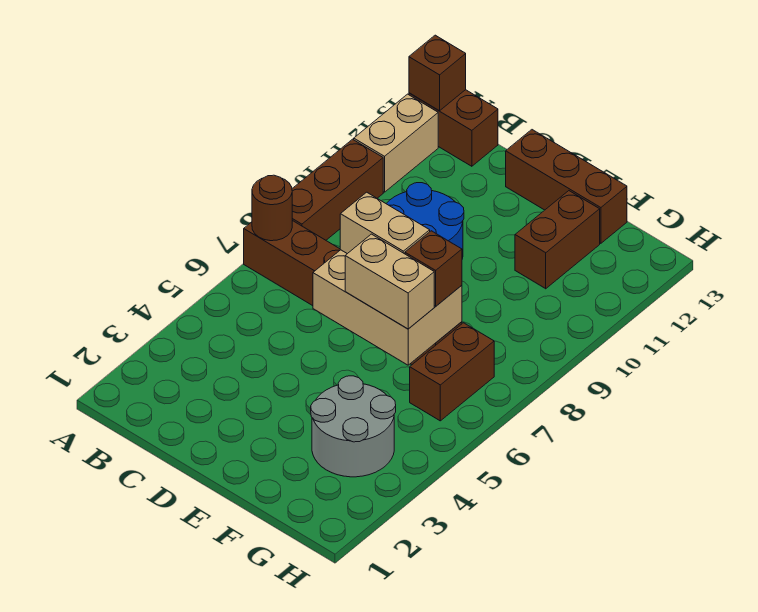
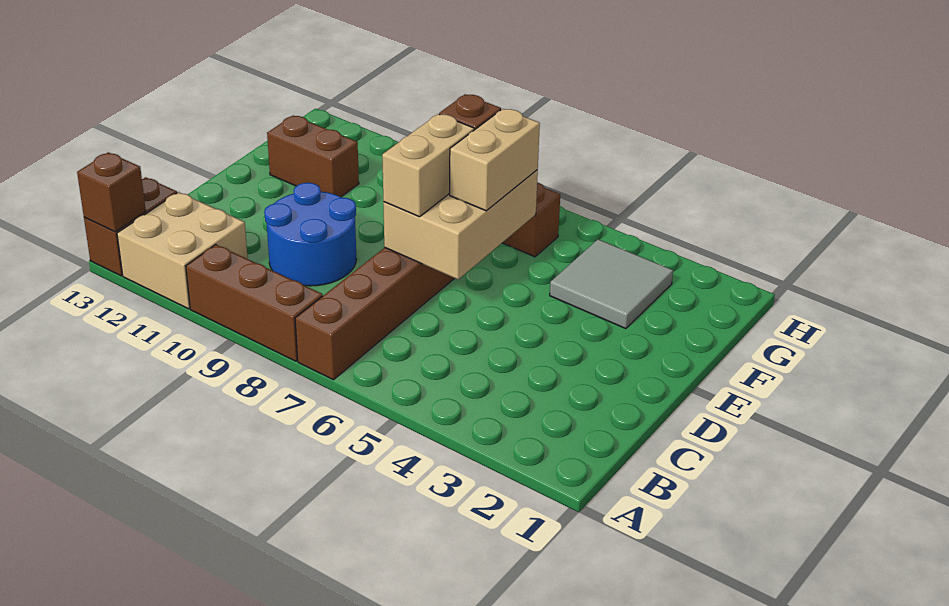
brown 1x1 round brick [252,175,292,241] -> none
tan 1x2 brick [354,94,438,192] -> tan 2x2 brick [117,192,248,309]
brown 1x3 brick [506,130,627,243] -> none
grey 2x2 round brick [311,376,396,477] -> grey 2x2 tile [550,239,673,329]

